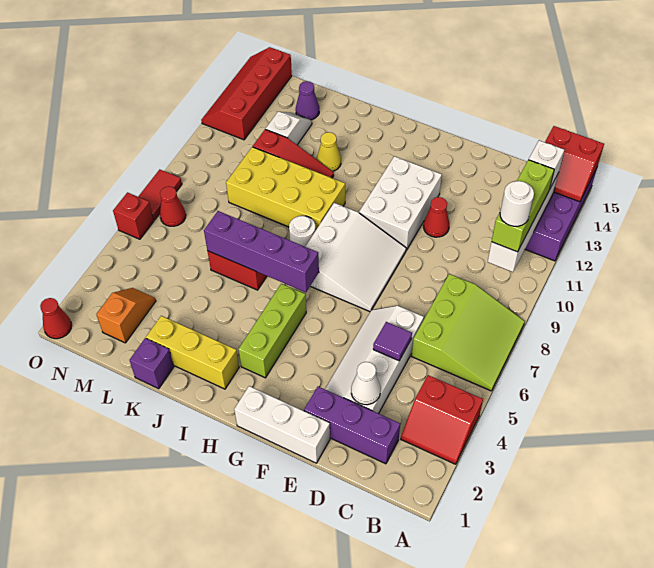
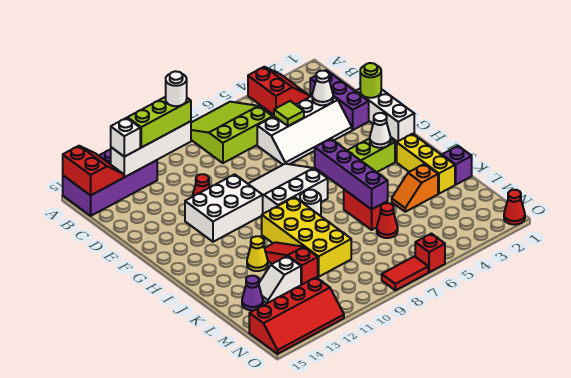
purple 1x1 tile [373,322,412,361] -> lime 1x1 tile [274,101,304,126]
none -> lime 1x1 round brick [360,63,381,98]
none -> white 1x1 cone [370,113,391,148]
orange 1x2 slope [96,288,156,343] -> orange 1x2 slope moved to [392,164,438,212]
red 1x1 cone [160,187,186,226] -> red 1x1 cone moved to [377,203,398,238]

